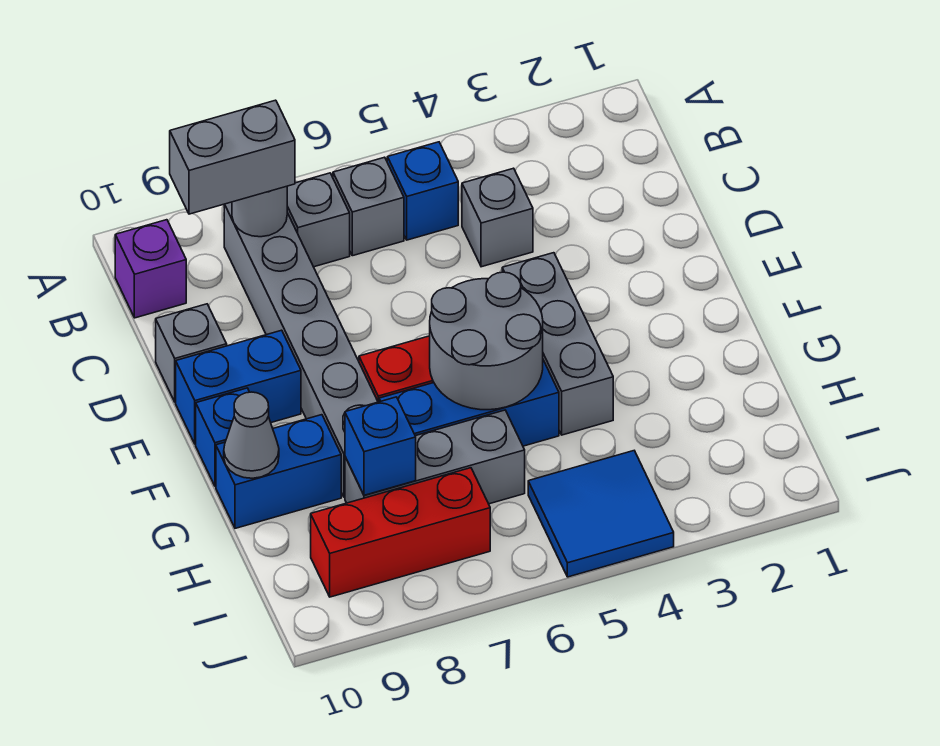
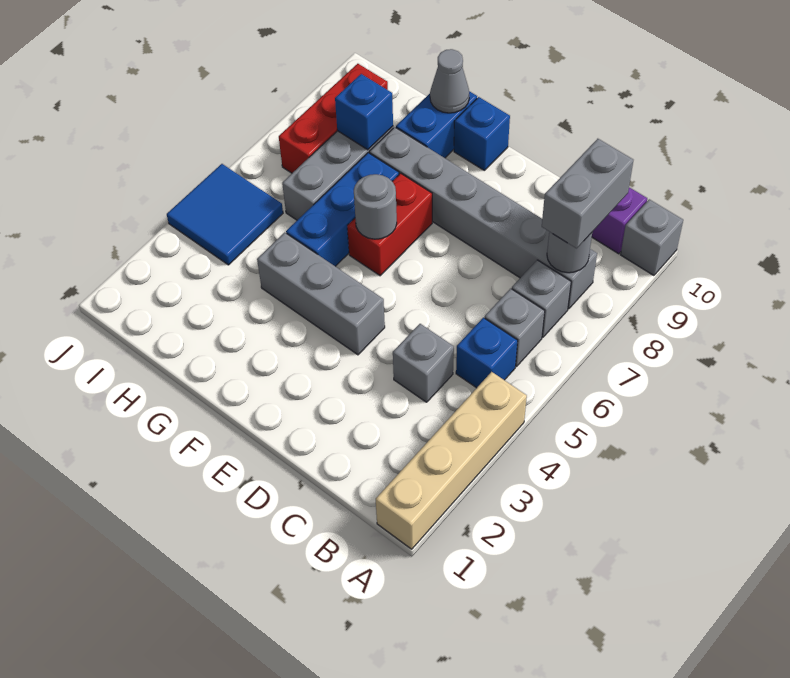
none -> tan 1x4 brick [376,372,527,549]
grey 1x1 brick [156,304,227,402] -> grey 1x1 brick moved to [621,199,683,275]
blue 1x2 brick [176,330,301,444] -> none
grey 2x2 round brick [430,272,543,410] -> grey 1x1 round brick [354,174,397,239]

